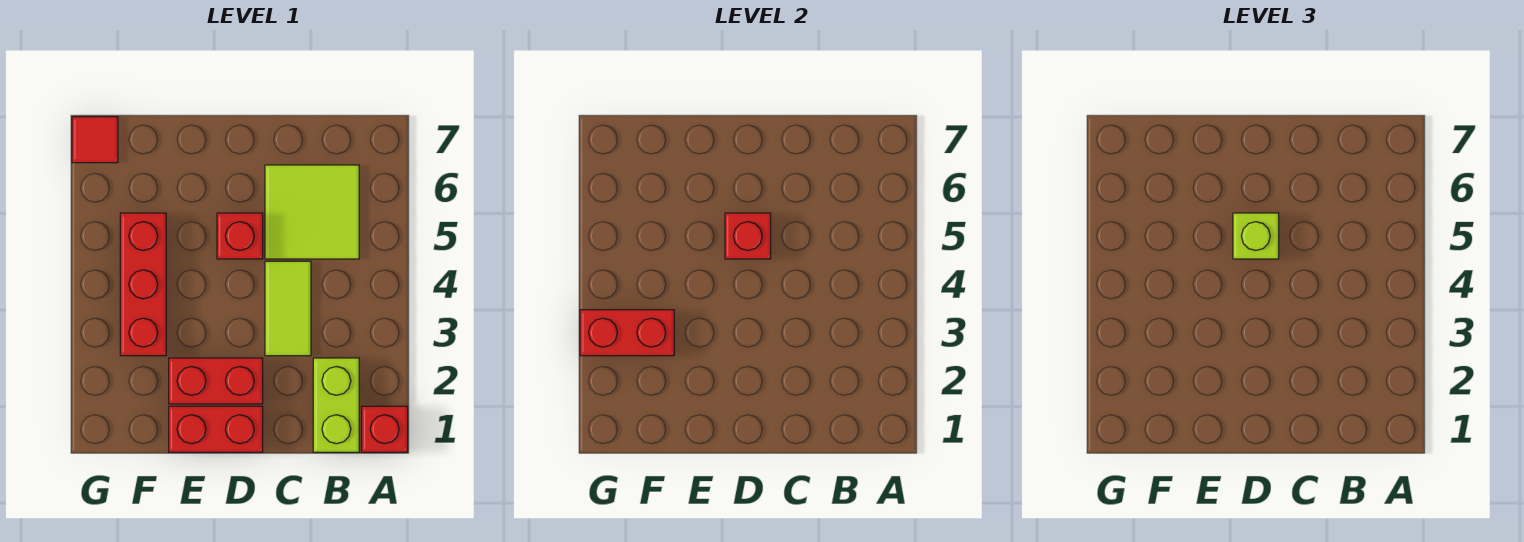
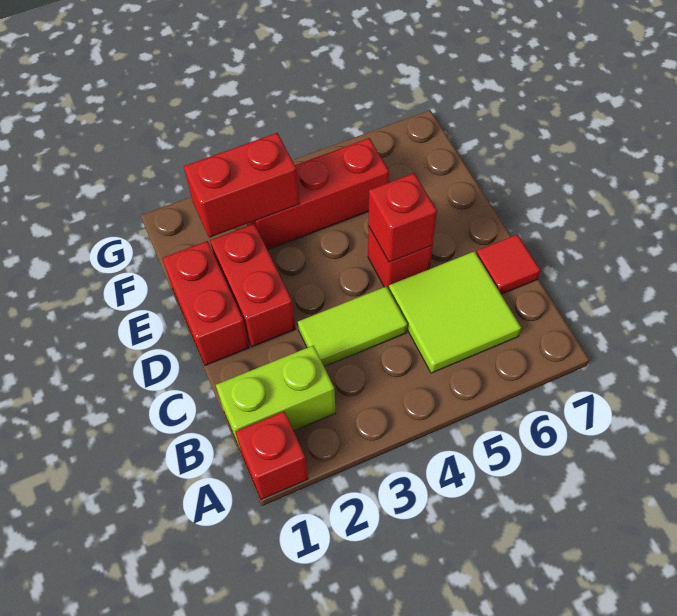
lime 1x1 brick [1233,213,1279,259] -> none
red 1x2 brick [580,310,674,356] -> red 1x2 brick turned to [184,133,300,238]
red 1x1 tile [72,117,118,163] -> red 1x1 tile moved to [476,234,540,294]

